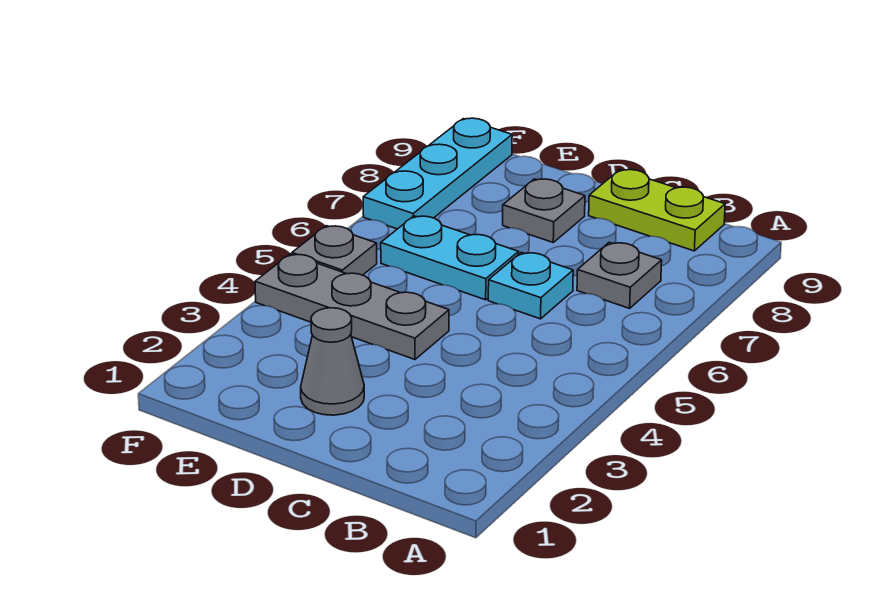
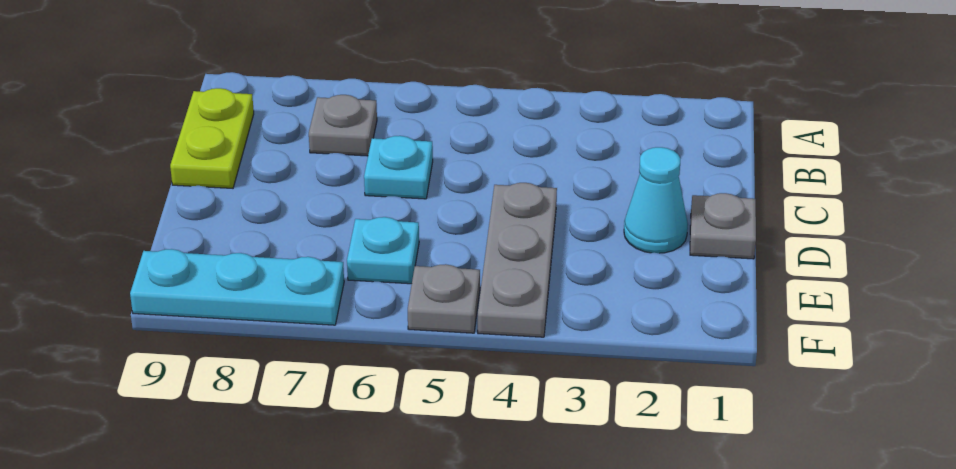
grey 1x1 cone [301,308,364,415] -> cyan 1x1 cone [624,147,688,253]
cyan 1x2 plate [381,216,519,300] -> cyan 1x1 plate [347,217,419,284]
grey 1x1 plate [503,179,585,242] -> grey 1x1 plate moved to [690,193,756,259]

